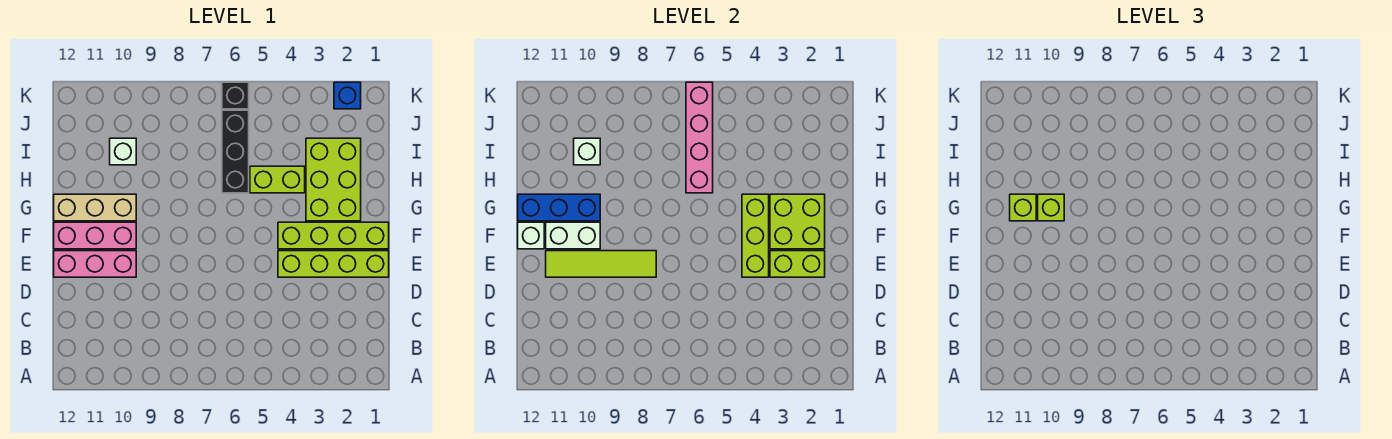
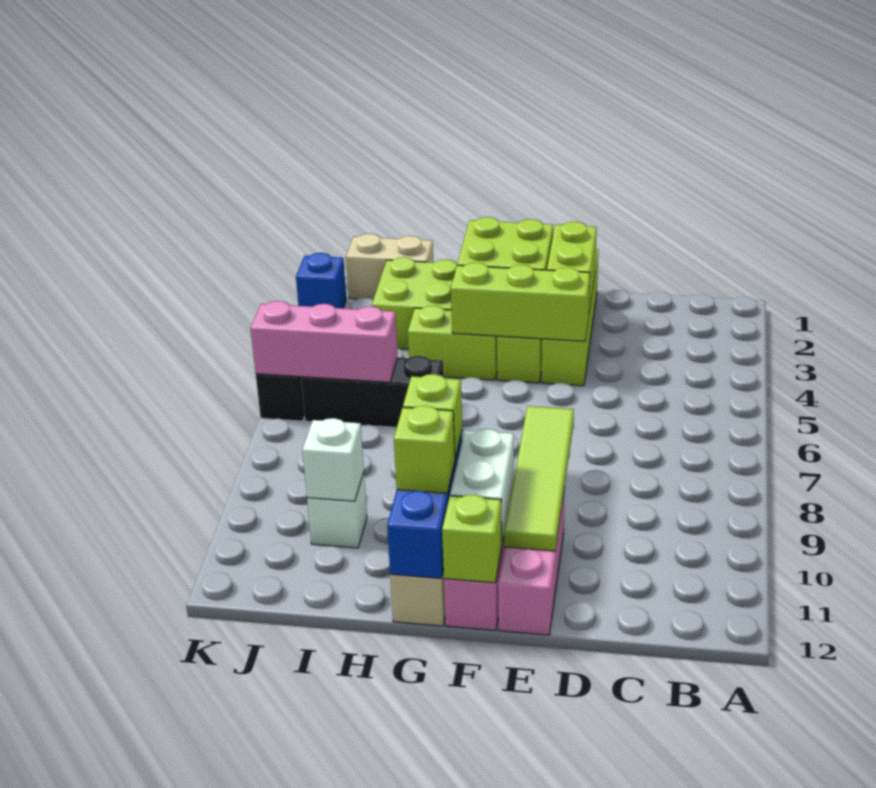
white 1x1 brick [518,222,544,249] -> lime 1x1 brick [442,495,502,583]
lime 1x2 brick [250,166,305,193] -> lime 1x2 brick turned to [408,306,497,380]
pink 1x4 brick [686,82,713,193] -> pink 1x3 brick [250,301,398,382]
none -> tan 1x2 brick [346,234,433,300]

